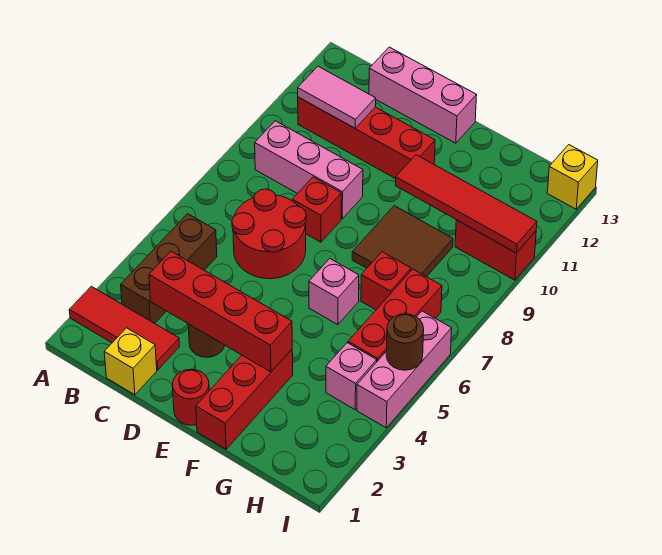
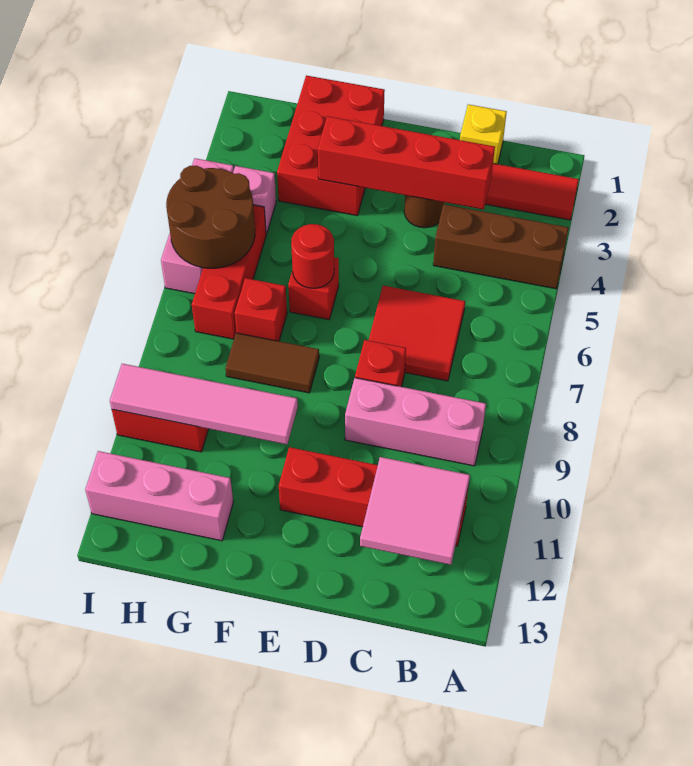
brown 1x3 brick [121,214,217,323] -> brown 1x3 brick turned to [433,204,568,289]
pink 1x2 tile [298,66,376,128] -> pink 2x2 tile [360,457,470,565]
red 2x2 round brick [232,189,306,279] -> red 2x2 tile [369,286,465,381]
pink 1x3 brick [369,47,477,143] -> pink 1x3 brick moved to [85,451,233,541]
red 1x1 round brick [172,369,209,425] -> red 1x1 round brick moved to [291,224,334,288]
red 1x3 brick [196,349,293,449] -> red 2x3 brick [277,75,385,216]
pink 1x1 brick [309,259,359,325] -> red 1x1 brick [288,257,339,320]
brown 2x2 tile [352,206,453,277] -> brown 1x2 tile [225,333,319,393]
red 1x4 tile [396,155,537,253] -> pink 1x4 tile [110,364,298,444]
brown 1x1 round brick [386,314,424,370] -> brown 2x2 round brick [166,166,255,268]
yellow 1x1 brick [547,145,598,209] -> none

